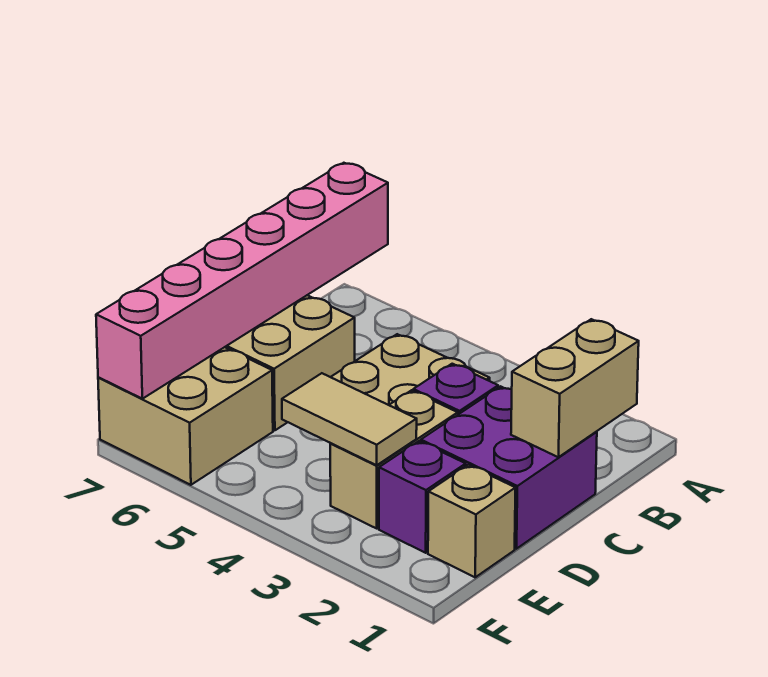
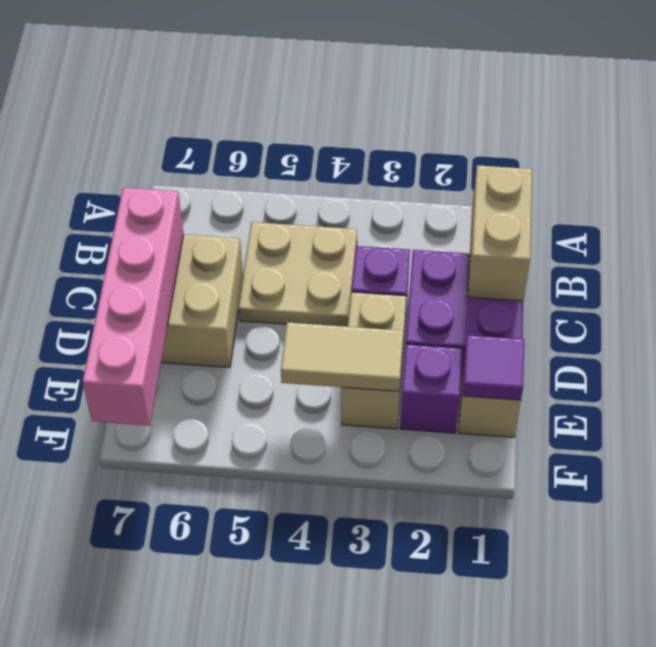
pink 1x6 brick [96,163,388,399] -> pink 1x4 brick [83,188,184,426]
none -> purple 1x1 tile [463,335,524,400]
tan 2x2 brick [98,347,273,485] -> none

